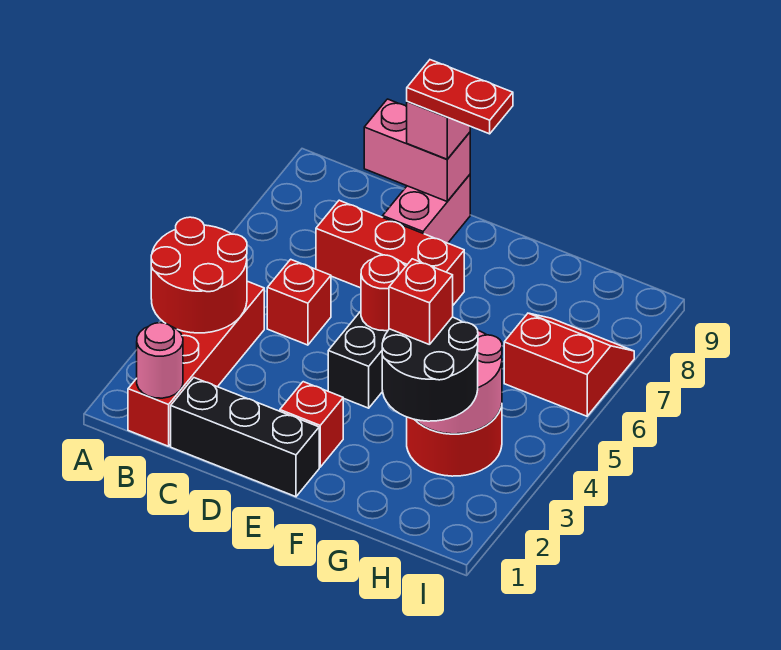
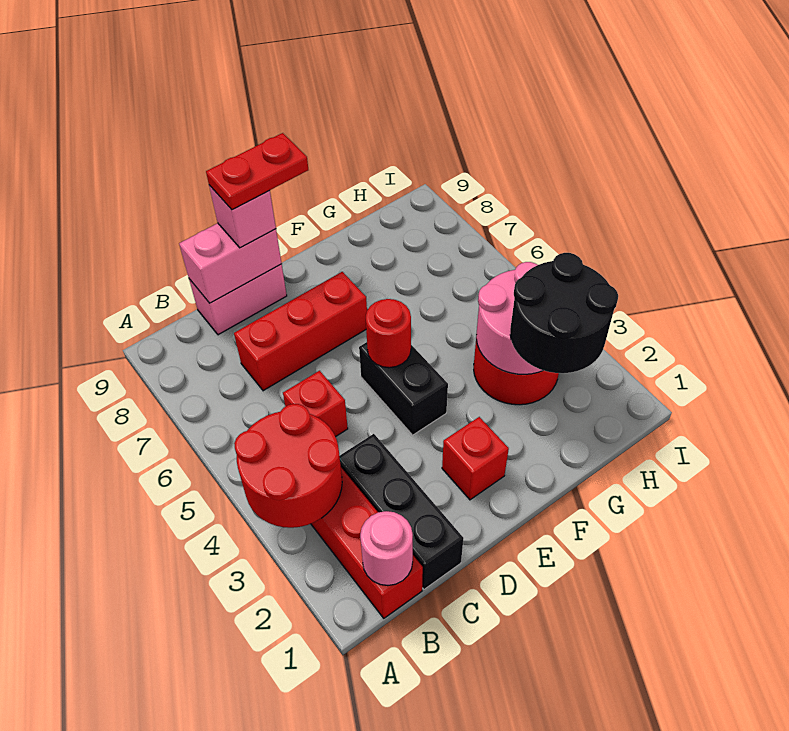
black 1x3 brick [171,378,319,497] -> black 1x3 brick turned to [340,434,464,589]
pink 1x2 brick [383,175,470,243] -> pink 1x2 brick turned to [189,264,287,335]
red 1x1 brick [389,259,453,345] -> none
red 2x2 slope [504,313,634,416] -> none

